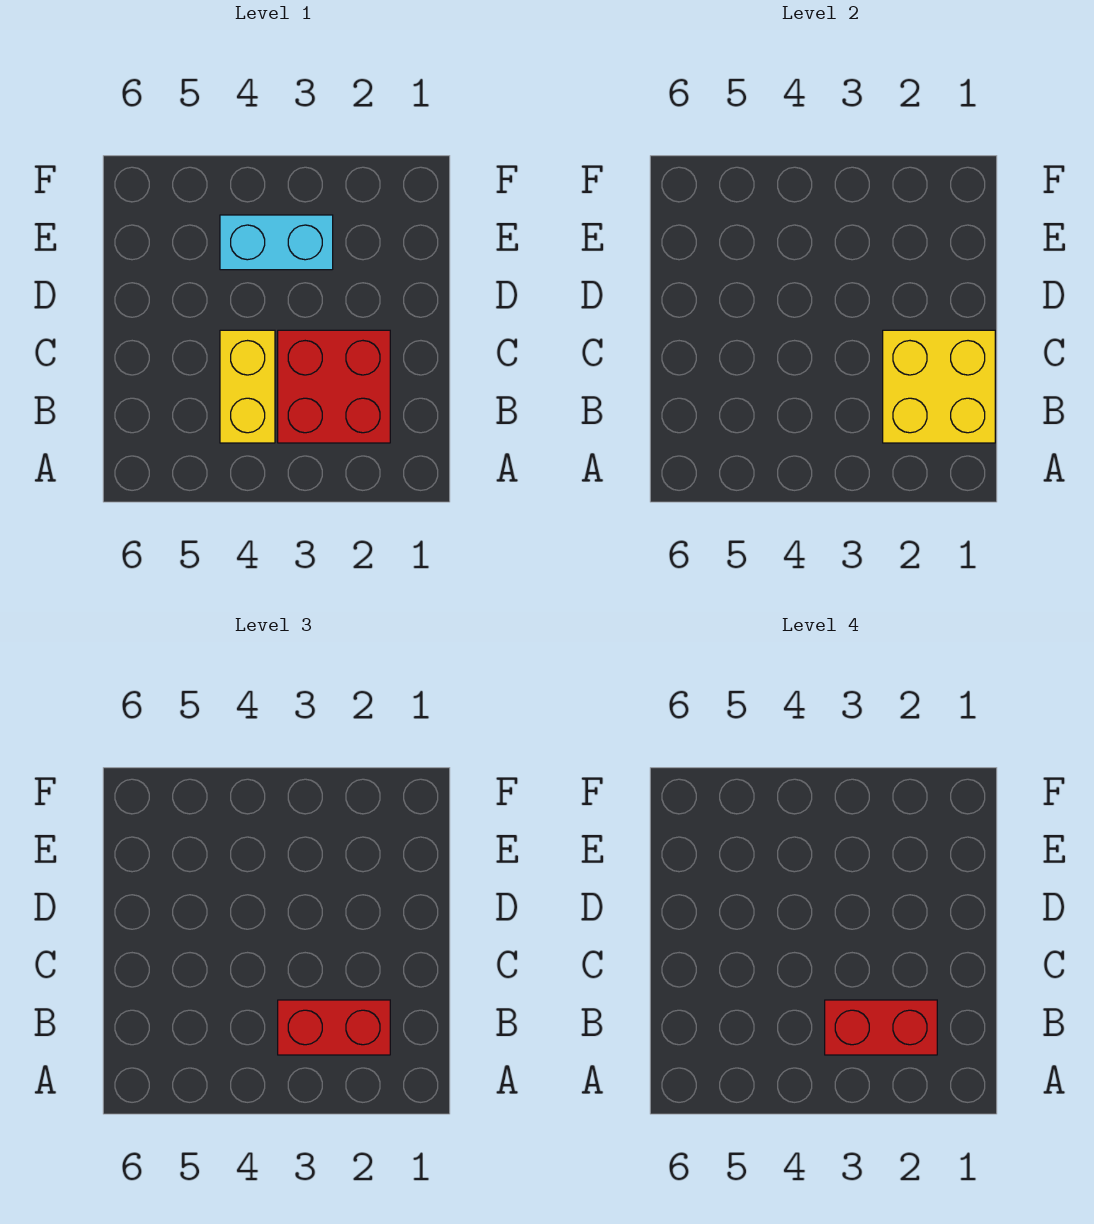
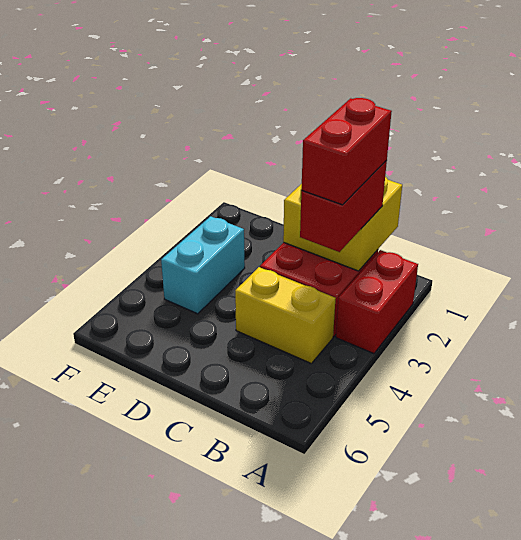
none -> red 1x2 brick [336,250,418,354]

